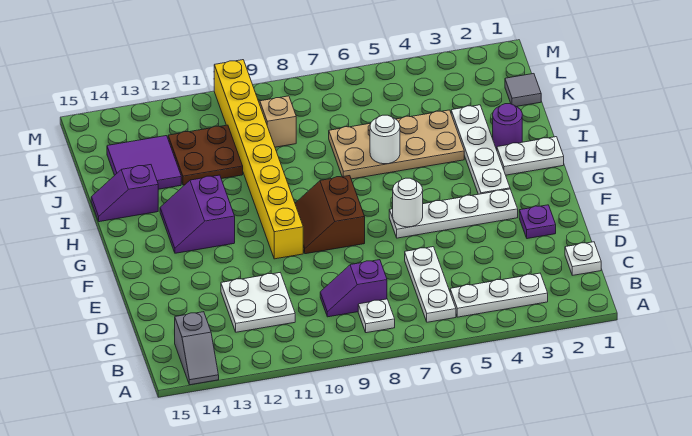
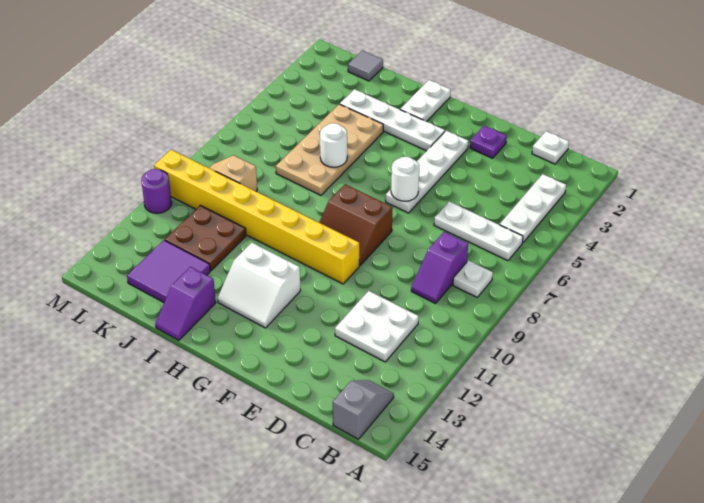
grey 1x2 slope [175,312,219,385] -> grey 1x2 slope turned to [333,380,394,439]
purple 2x2 slope [160,175,235,253] -> white 2x2 slope [218,243,301,328]
purple 1x1 round brick [493,104,522,149] -> purple 1x1 round brick moved to [141,169,172,213]

